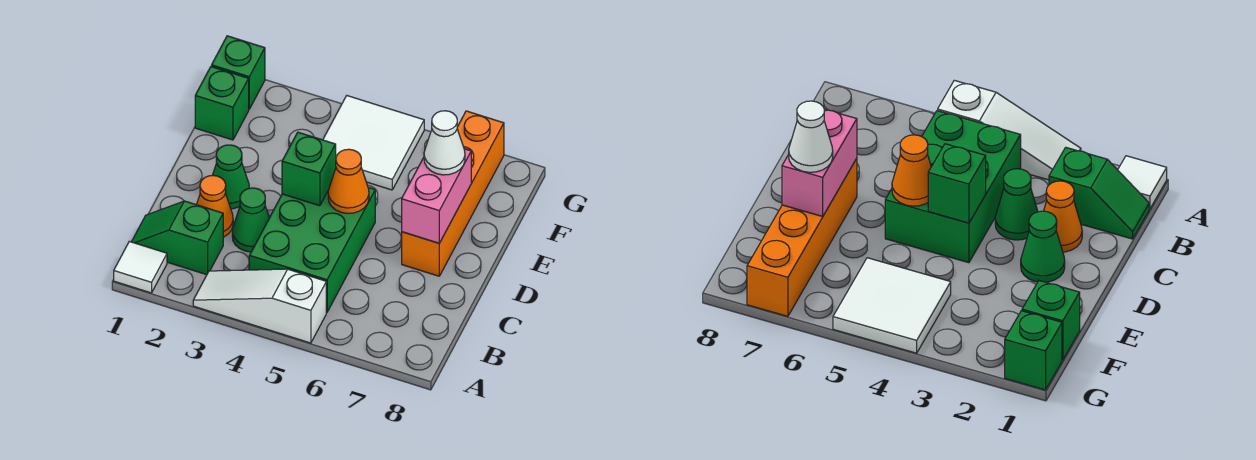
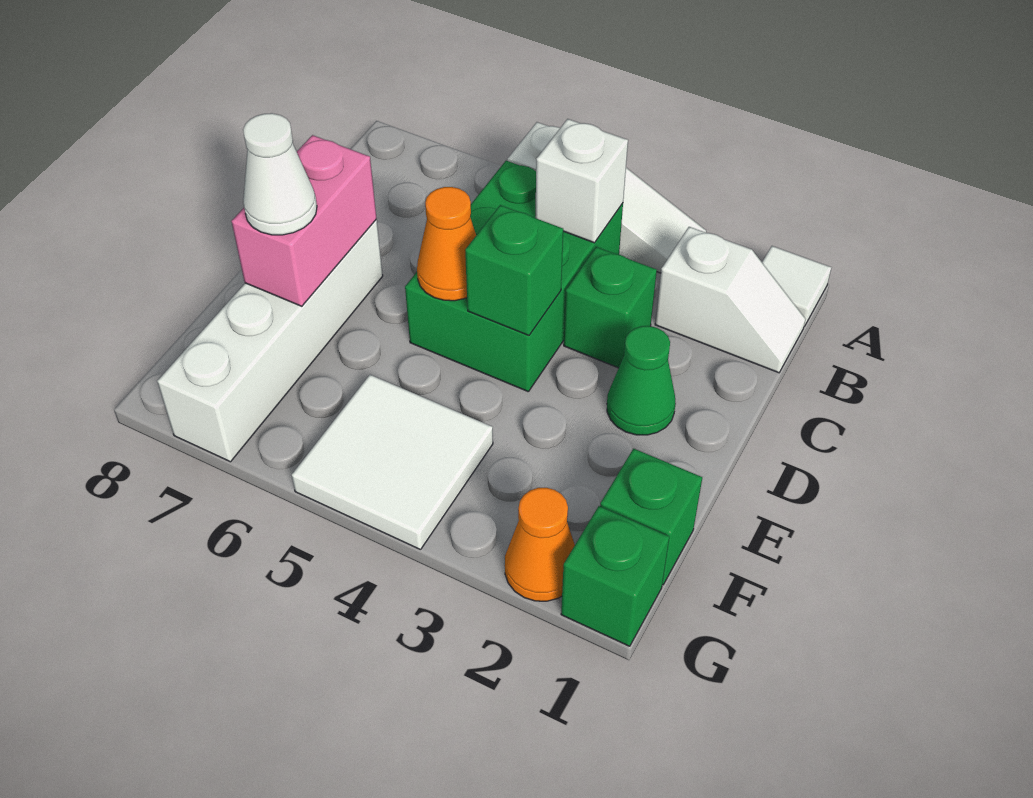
green 1x2 slope [132,201,223,275] -> white 1x2 slope [655,227,805,373]
none -> white 1x1 brick [535,119,628,243]
orange 1x1 cone [197,175,233,237] -> orange 1x1 cone moved to [505,488,575,601]
green 1x1 cone [232,188,269,252] -> green 1x1 brick [564,247,657,368]
orange 1x4 brick [402,111,504,276] -> white 1x4 brick [157,220,383,462]

